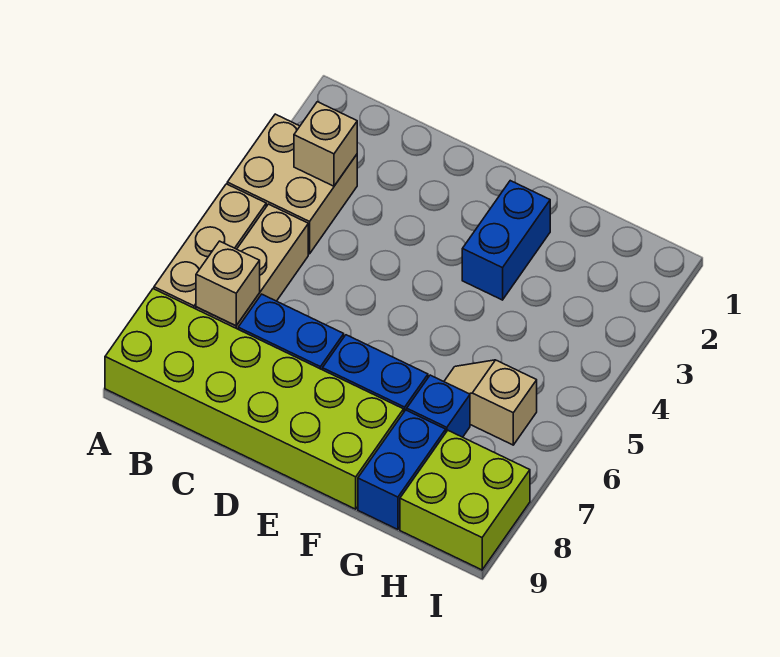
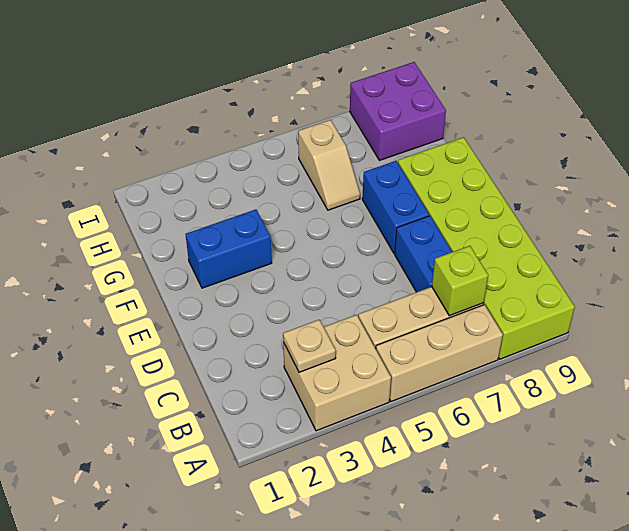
tan 1x1 brick [294,102,357,186] -> tan 1x1 plate [283,320,336,372]
tan 1x1 brick [196,241,260,326] -> lime 1x1 brick [432,246,488,316]
blue 1x1 brick [407,375,470,437] -> none
blue 1x2 brick [358,410,446,529] -> none
lime 2x2 brick [400,431,530,570] -> purple 2x2 brick [350,62,446,160]

